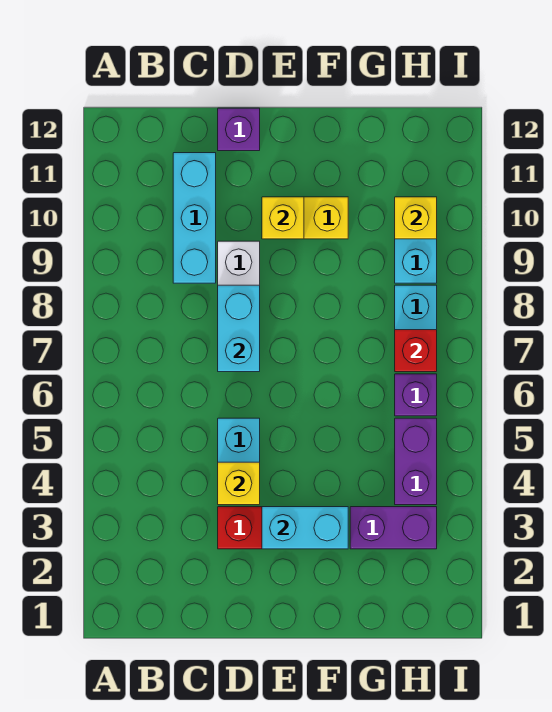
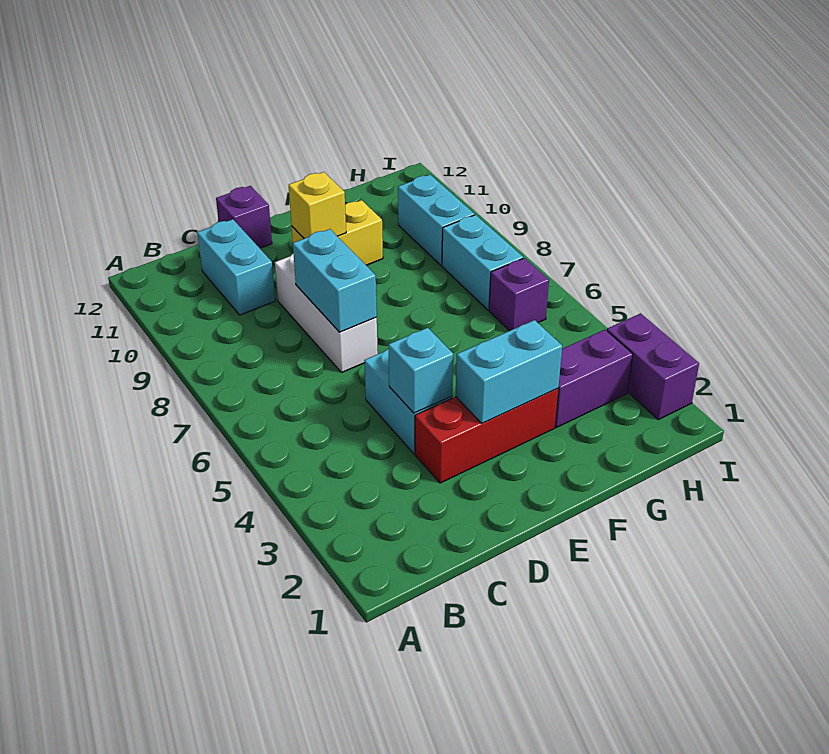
cyan 1x3 brick [173,153,216,283] -> cyan 1x2 brick [197,219,275,315]
yellow 1x1 brick [218,462,260,505] -> cyan 1x1 brick [389,328,453,413]
purple 1x2 brick [395,418,437,505] -> purple 1x2 brick moved to [607,313,699,420]
red 1x1 brick [395,330,437,372] -> none
yellow 1x1 brick [395,197,437,239] -> none

